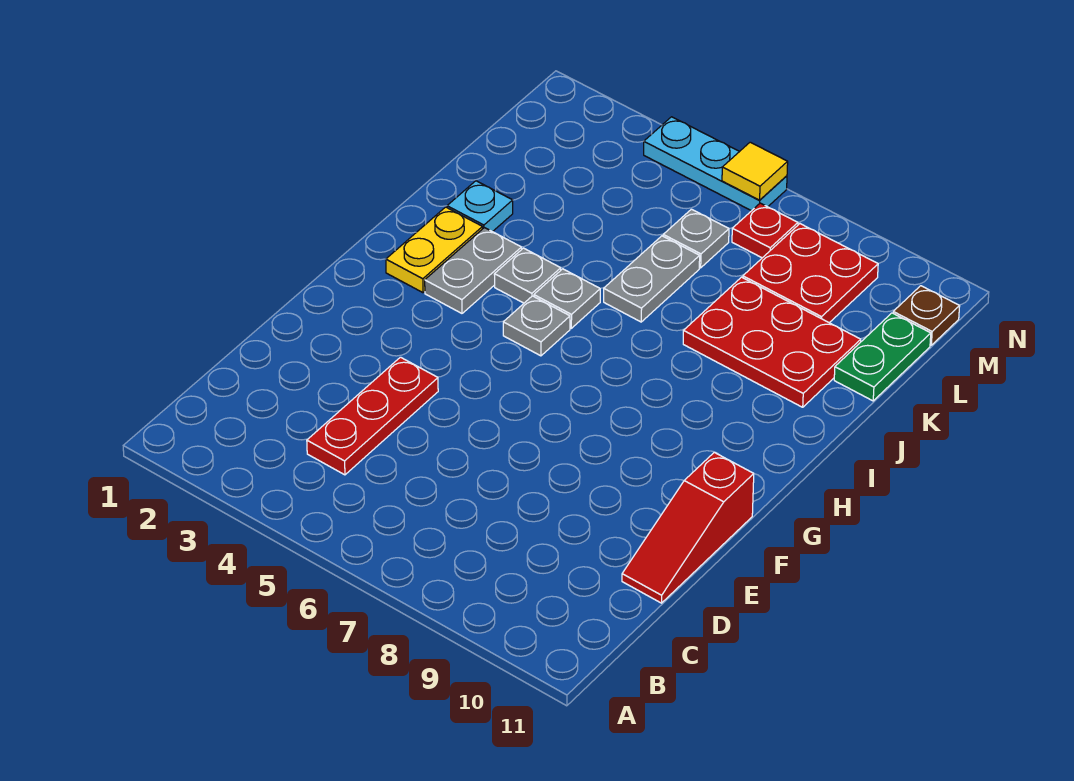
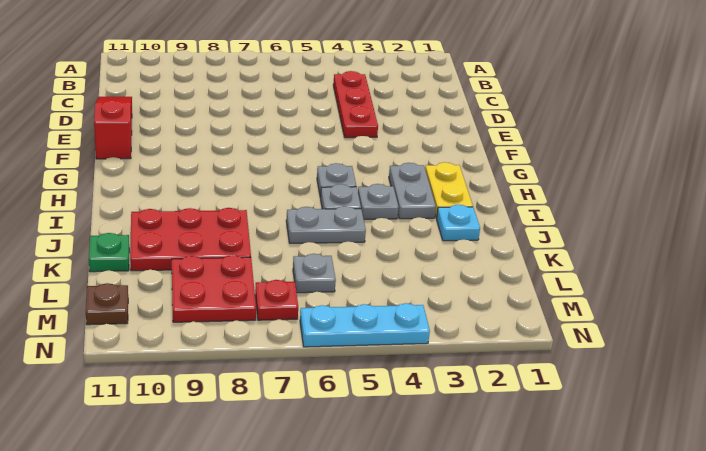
grey 1x2 plate [604,236,700,322] -> grey 1x2 plate turned to [286,206,366,243]
green 1x2 plate [834,313,931,401] -> green 1x1 plate [89,233,129,272]
yellow 1x1 tile [722,142,788,200] -> none

